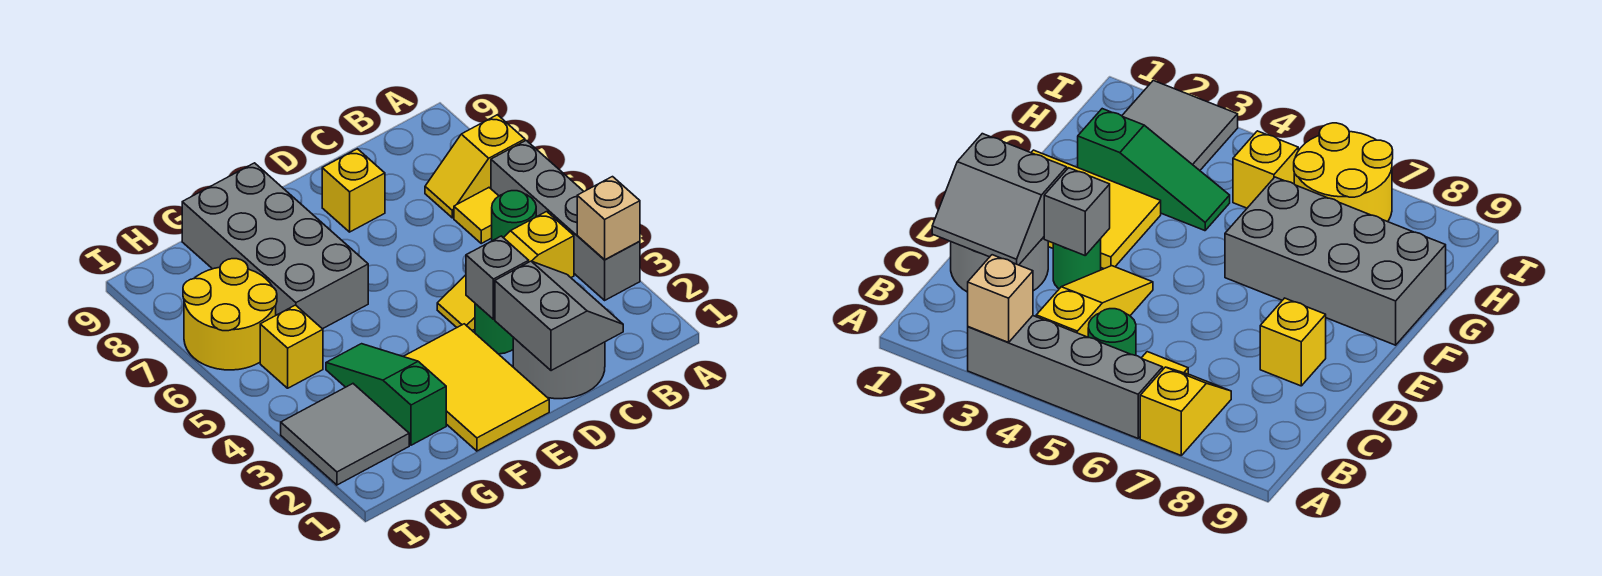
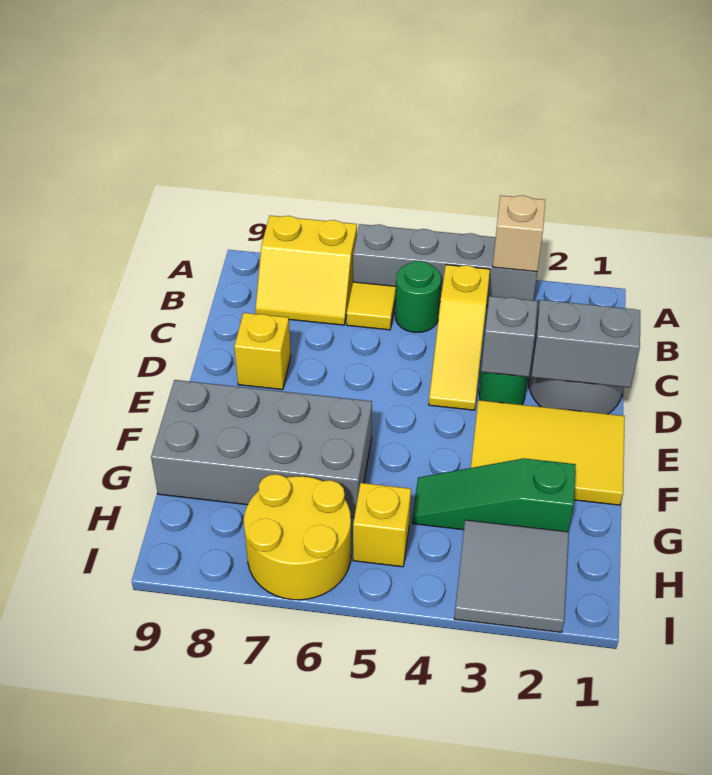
yellow 1x2 slope [425,115,525,218] -> yellow 2x2 slope [255,216,357,325]

